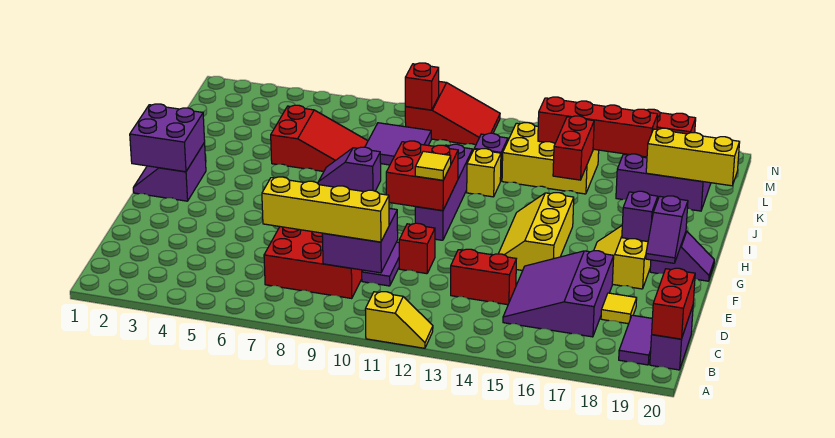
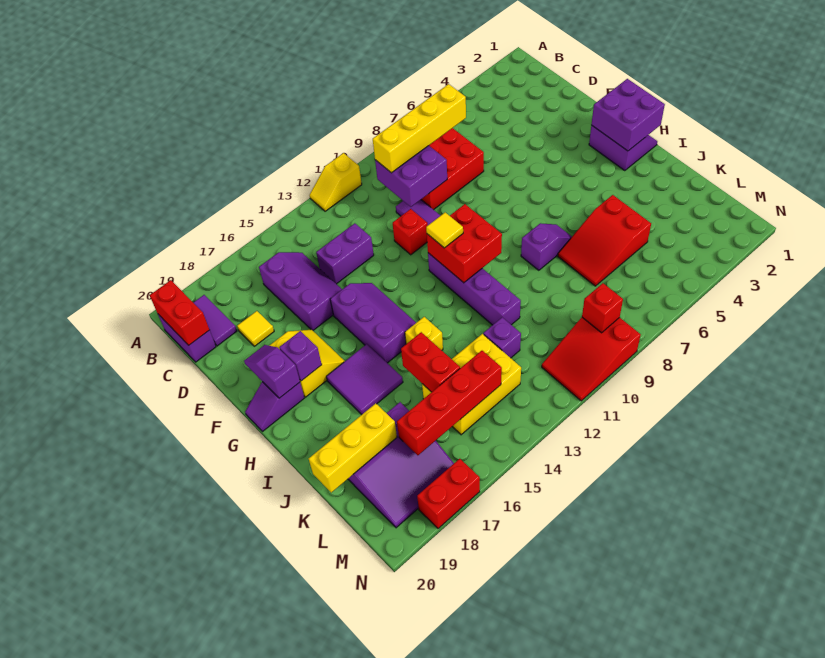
purple 3x3 slope [503,251,614,337] -> purple 2x3 slope [259,252,342,330]
red 1x2 brick [451,249,516,305] -> purple 1x2 brick [316,223,374,284]
yellow 2x3 slope [499,193,574,270] -> purple 2x3 slope [330,283,416,363]
yellow 1x1 brick [467,149,501,197] -> yellow 1x1 brick moved to [405,317,443,350]
purple 2x2 tile [365,123,431,165] -> purple 2x2 tile moved to [326,344,403,415]

